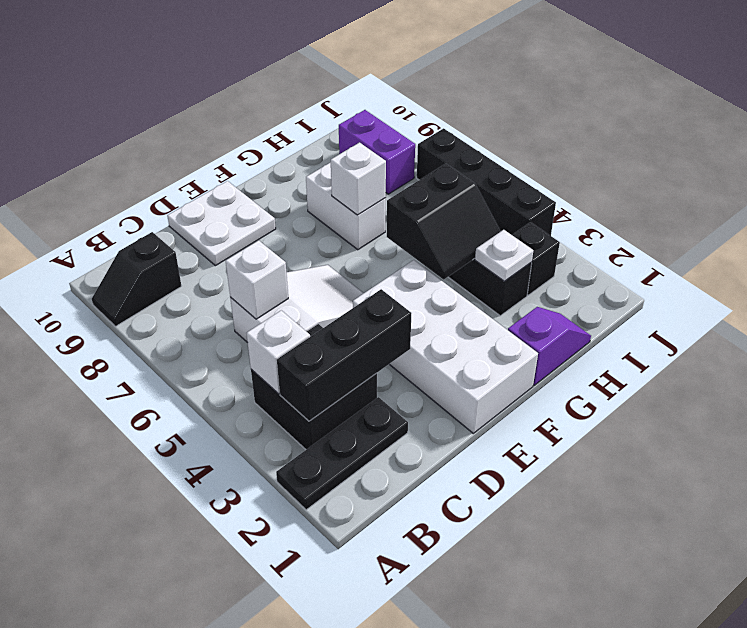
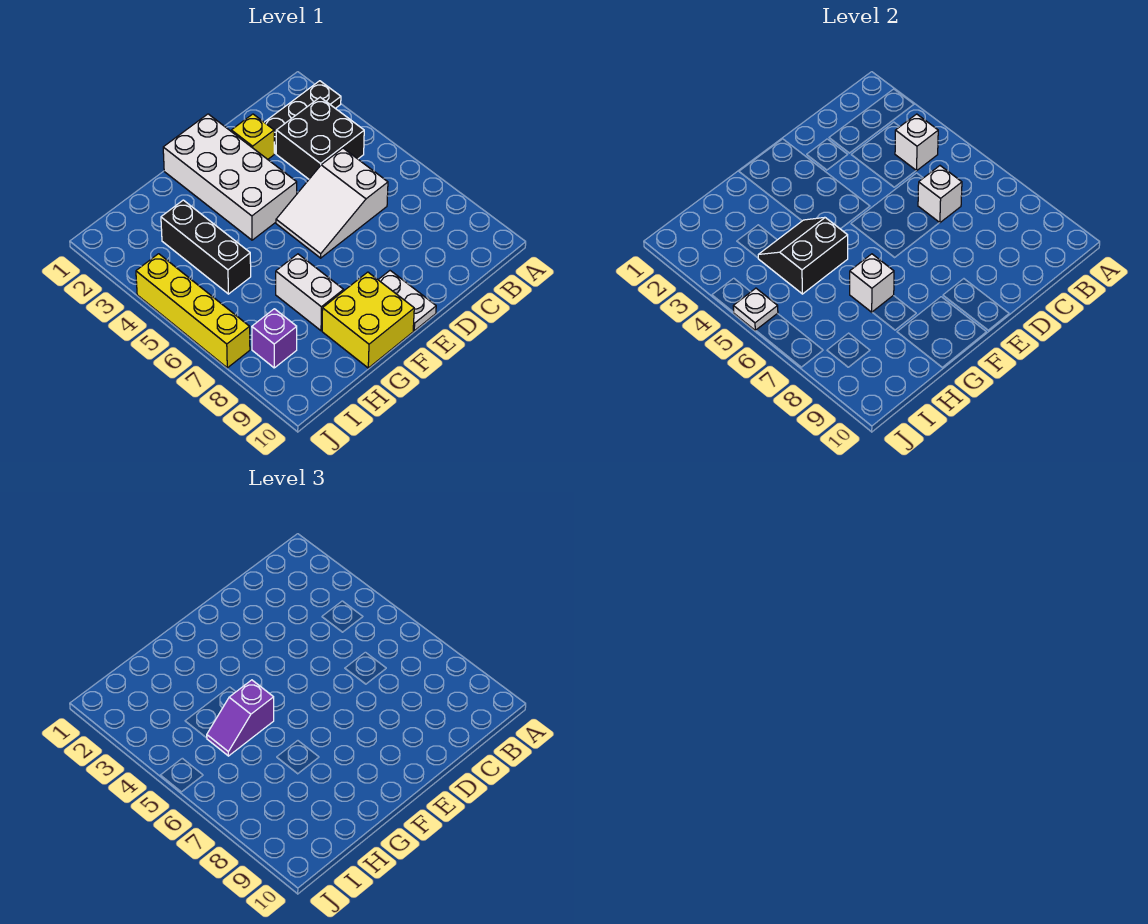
black 1x2 slope [92,232,181,326] -> none
black 1x3 brick [277,289,411,421] -> none
none -> yellow 1x1 brick [231,114,274,159]
white 2x2 plate [167,181,276,266] -> white 1x2 plate [378,271,436,331]
none -> yellow 2x2 brick [322,272,414,368]
purple 1x2 slope [508,307,591,385] -> purple 1x2 slope moved to [207,680,274,756]
white 1x1 plate [475,230,533,281] -> white 1x1 plate moved to [733,288,778,331]
black 1x1 brick [512,222,560,295] -> none
purple 1x2 brick [339,110,415,194] -> purple 1x1 brick [252,309,297,368]
black 1x4 brick [417,128,556,236] -> yellow 1x4 brick [136,254,250,368]

